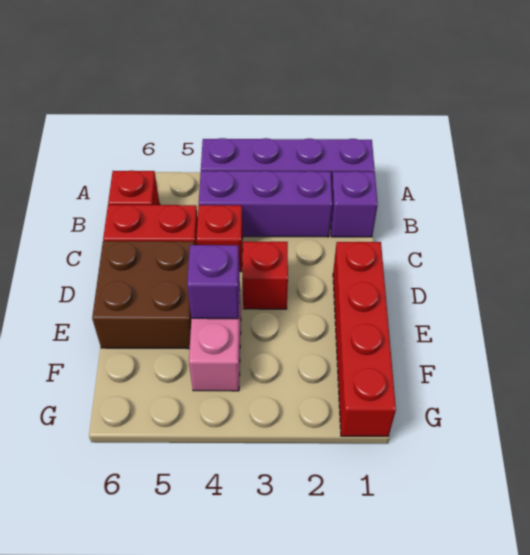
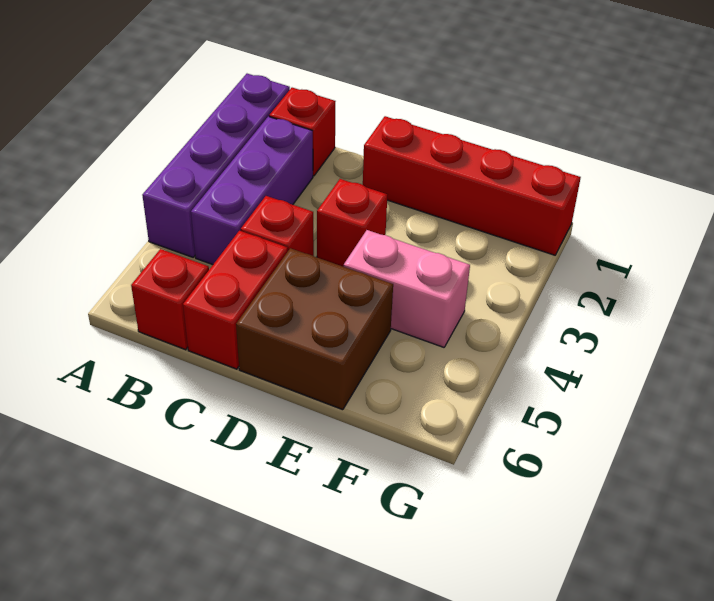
purple 1x1 brick [331,171,378,237] -> red 1x1 brick [269,88,336,176]
purple 1x1 brick [187,245,240,319] -> none

